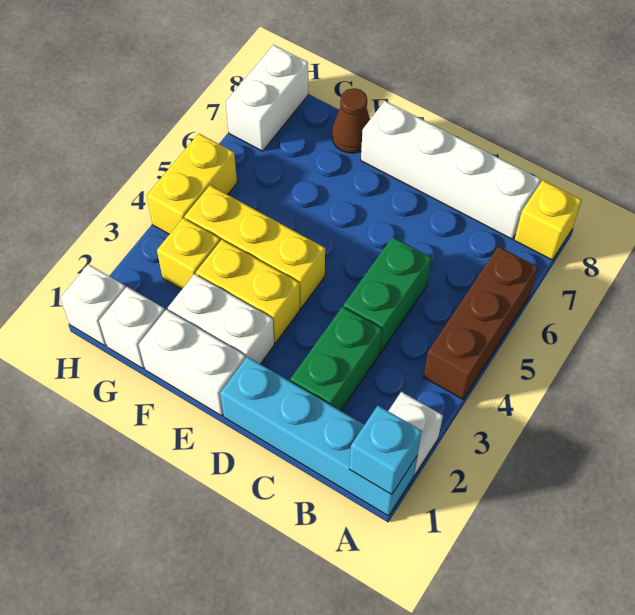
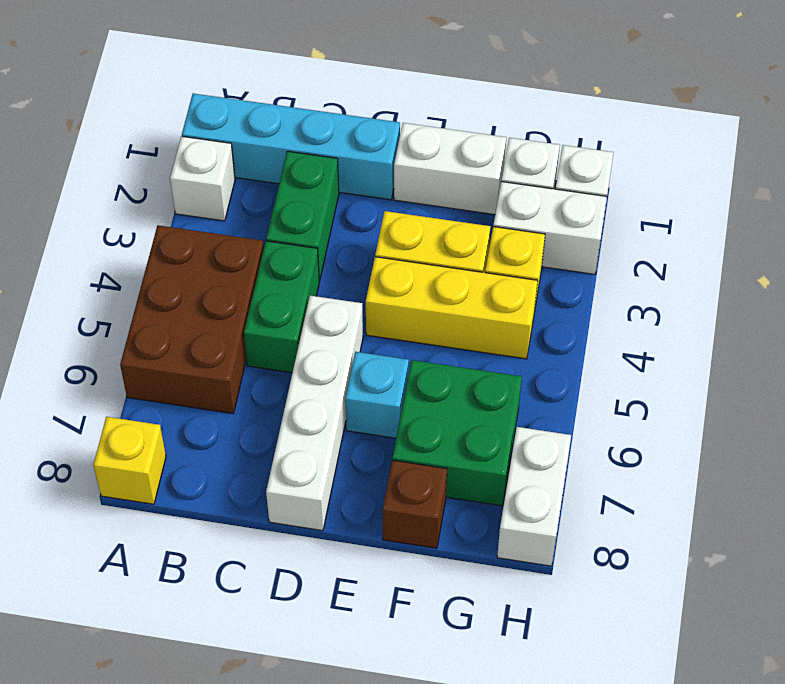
cyan 1x1 brick [349,406,422,495] -> cyan 1x1 brick moved to [345,352,409,438]
brown 1x3 brick [424,246,538,399] -> brown 2x3 brick [120,225,264,414]
white 1x4 brick [361,101,540,239] -> white 1x4 brick turned to [266,296,363,531]
white 1x2 brick [168,274,274,364] -> white 1x2 brick moved to [493,182,607,274]
none -> green 2x2 brick [392,360,522,506]
brown 1x1 cone [332,88,370,153] -> brown 1x1 brick [382,460,447,548]
yellow 1x2 brick [147,134,237,234] -> none

